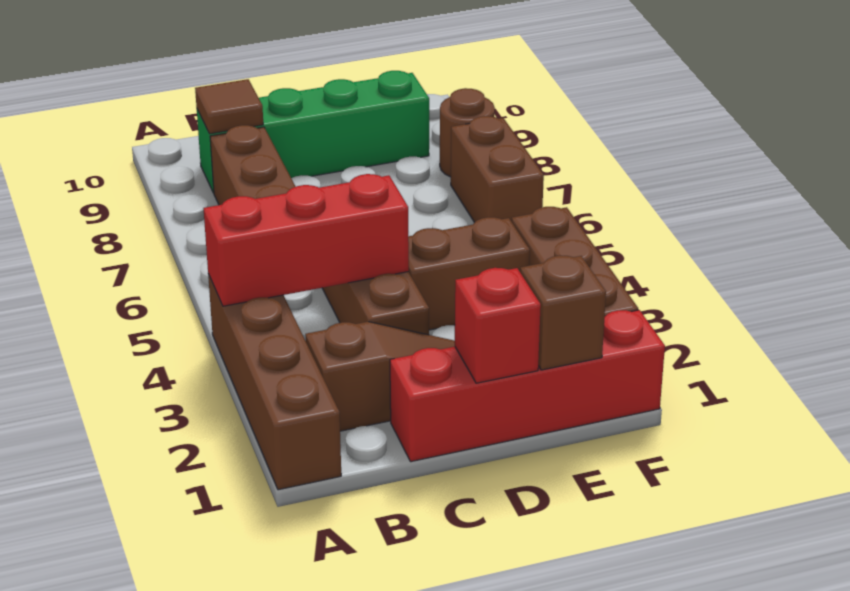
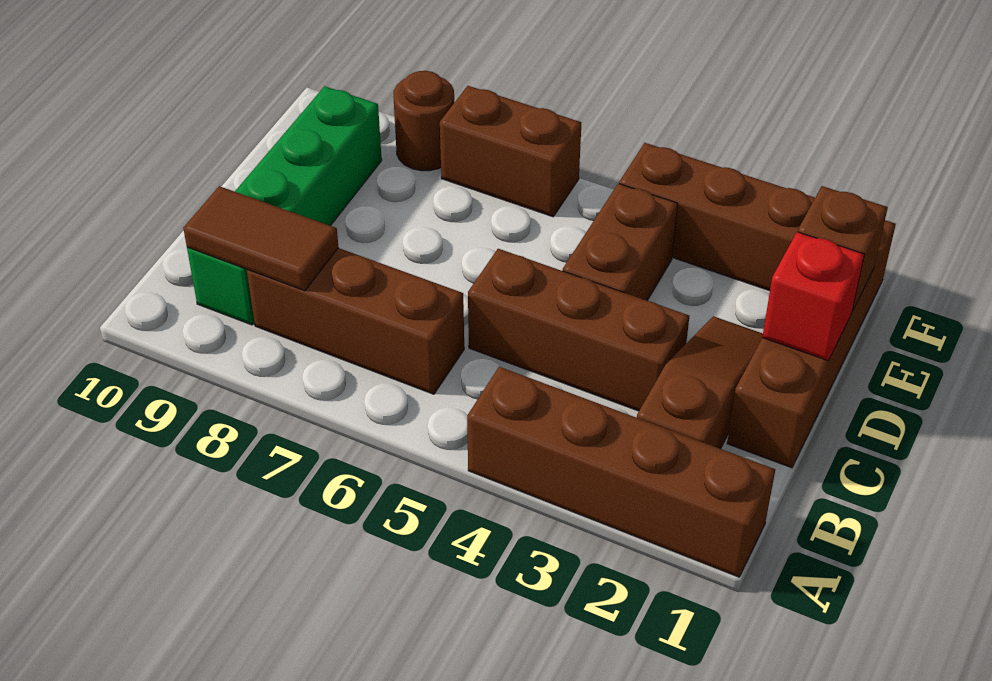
red 1x3 brick [204,174,409,306] -> none
brown 1x1 tile [195,79,263,134] -> brown 1x2 tile [183,186,339,291]
red 1x4 brick [390,310,665,462] -> brown 1x4 brick [727,220,896,468]

